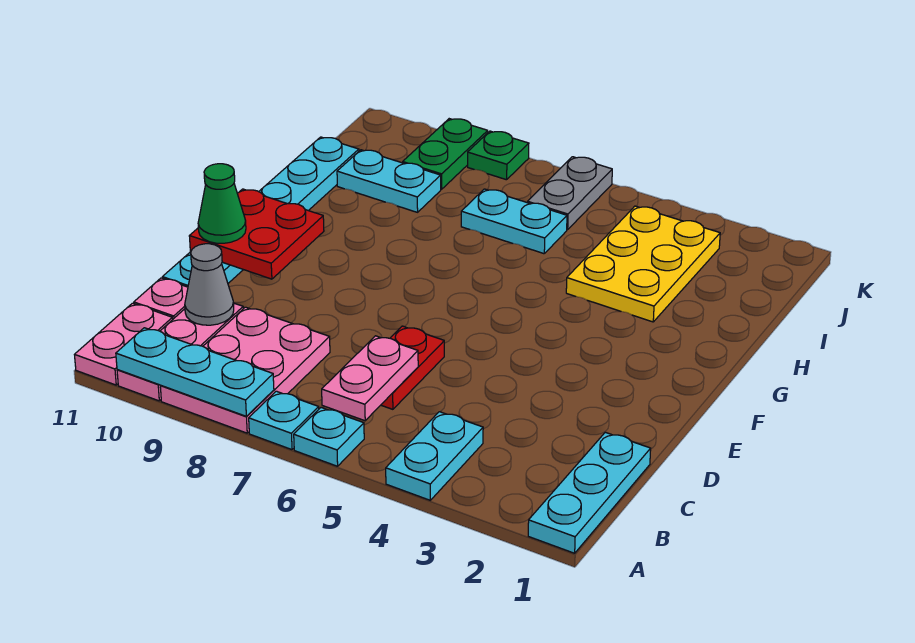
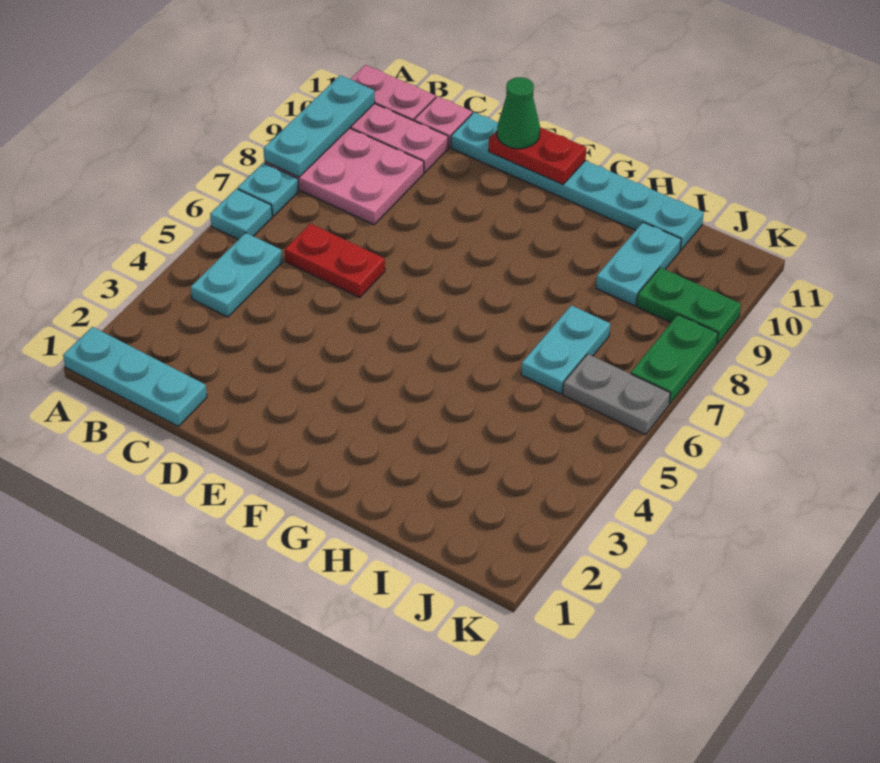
cyan 1x2 plate [386,412,483,500] -> cyan 1x2 plate turned to [191,233,282,317]
pink 1x2 plate [322,336,418,421] -> none
grey 1x1 cone [185,244,234,325] -> none
red 2x2 plate [189,189,324,279] -> red 1x2 plate [489,127,586,185]
yellow 2x3 plate [566,206,720,322] -> none
green 1x1 plate [468,131,529,180] -> green 1x2 plate [631,315,718,404]

